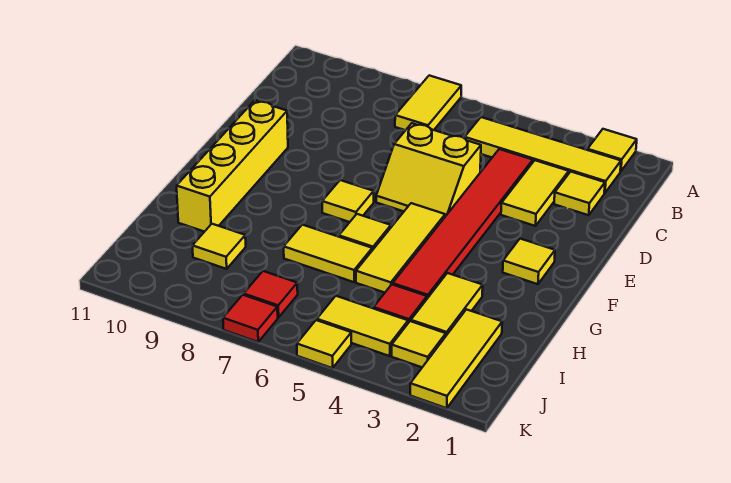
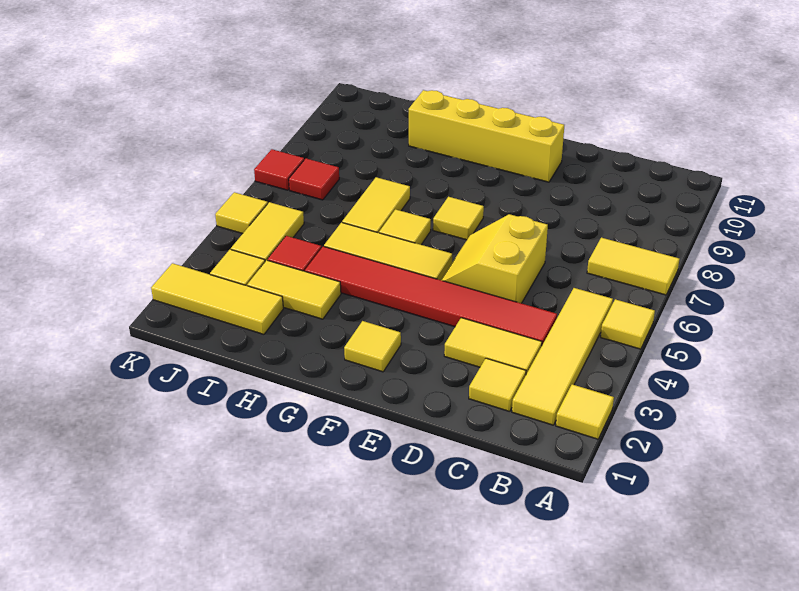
yellow 1x1 tile [192,224,246,269] -> yellow 1x1 tile moved to [601,299,655,349]

